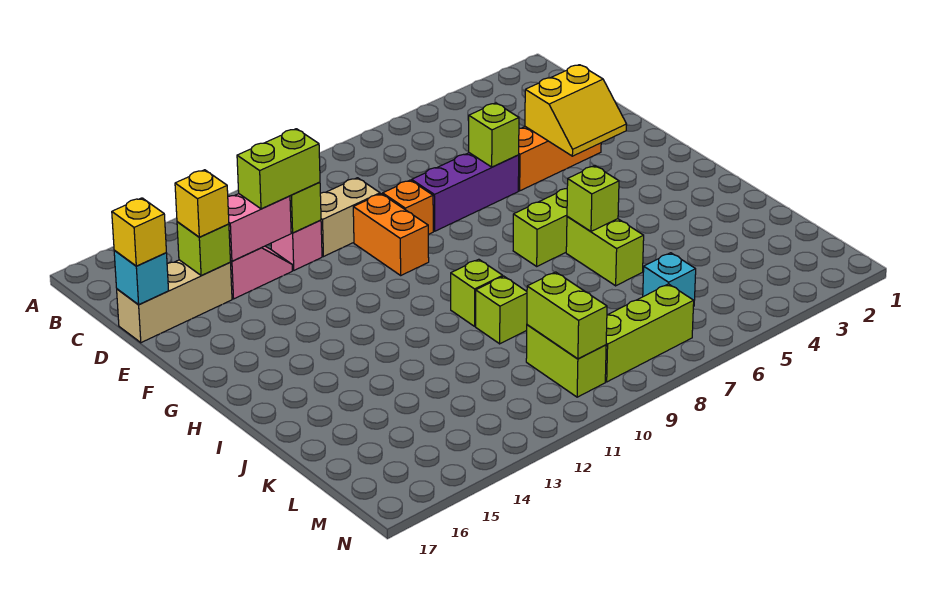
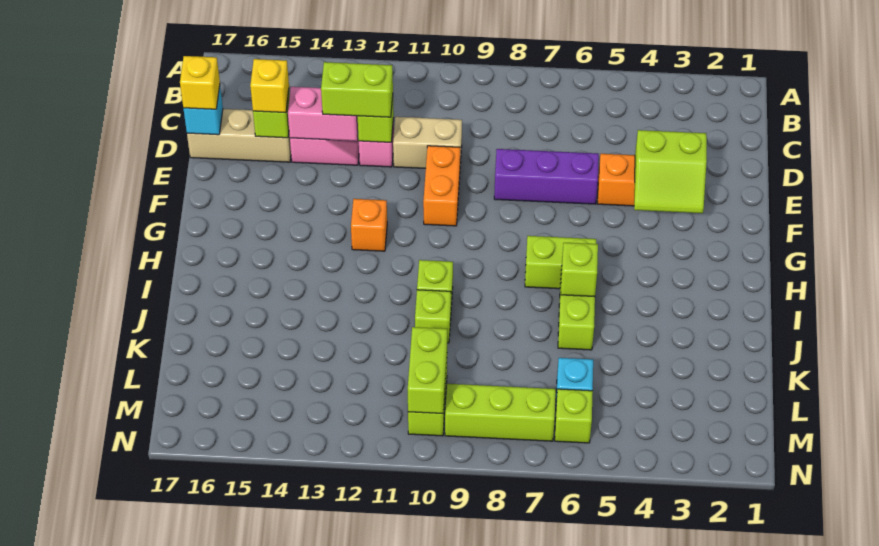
yellow 2x2 slope [525,65,627,156] -> lime 2x2 slope [634,130,707,213]
lime 1x1 brick [469,103,519,167] -> lime 1x1 brick moved to [555,389,593,443]
orange 1x1 brick [383,180,433,234] -> orange 1x1 brick moved to [351,199,387,251]

